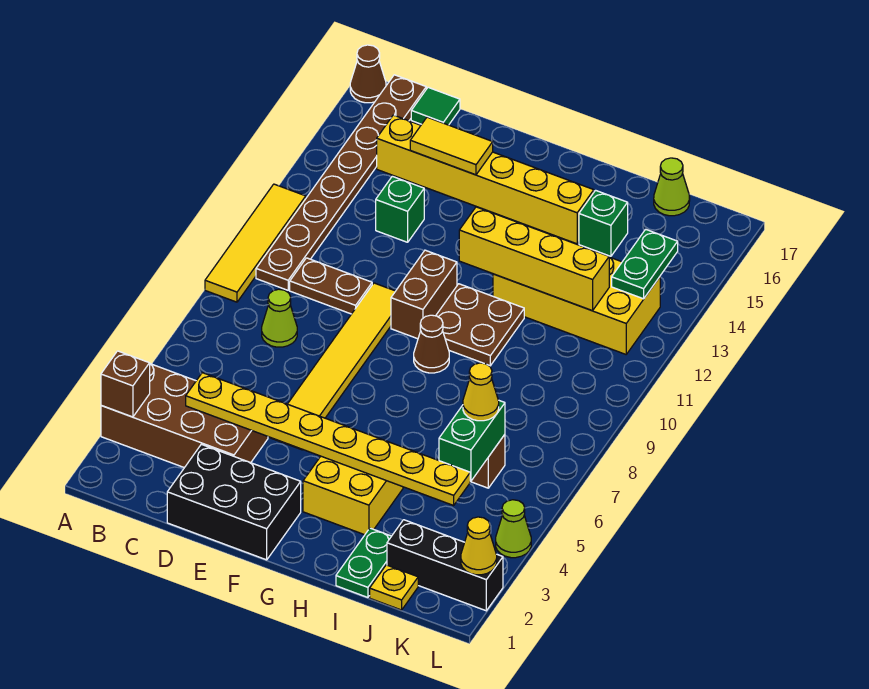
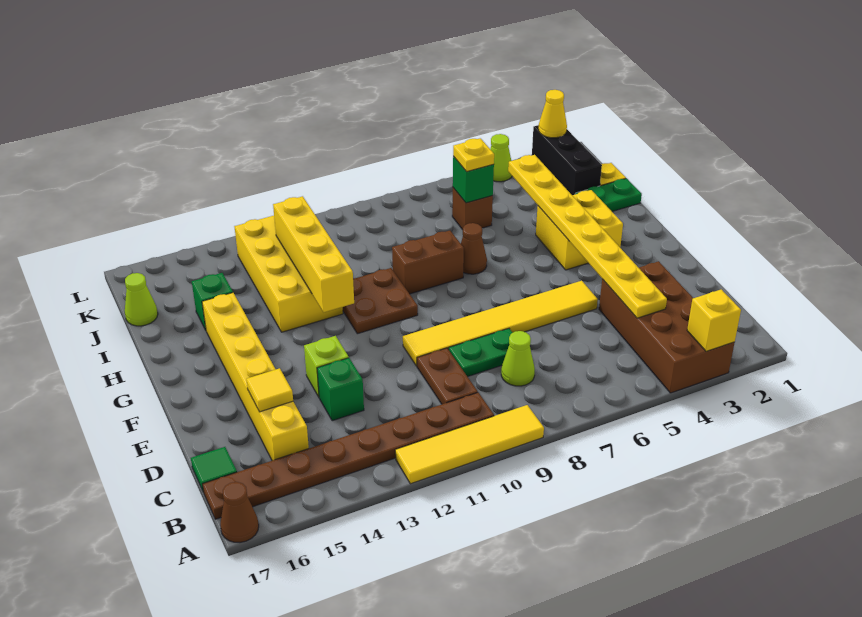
brown 1x1 brick [101,351,150,417] -> yellow 1x1 brick [687,289,741,352]
black 2x3 brick [167,444,301,560] -> none
yellow 1x2 tile [410,117,493,175] -> yellow 1x1 tile [246,368,293,412]
none -> lime 1x1 brick [304,336,349,397]
brown 1x2 brick [391,250,457,339] -> brown 1x2 brick moved to [392,231,464,294]
brown 1x1 cone [414,315,449,373] -> brown 1x1 cone moved to [461,223,487,274]
green 1x2 brick [439,401,505,481] -> green 1x1 brick [453,157,494,203]
yellow 1x1 cone [463,363,499,421] -> yellow 1x1 plate [453,138,494,172]
green 1x2 plate [612,229,678,299] -> green 1x2 plate moved to [449,329,512,377]

